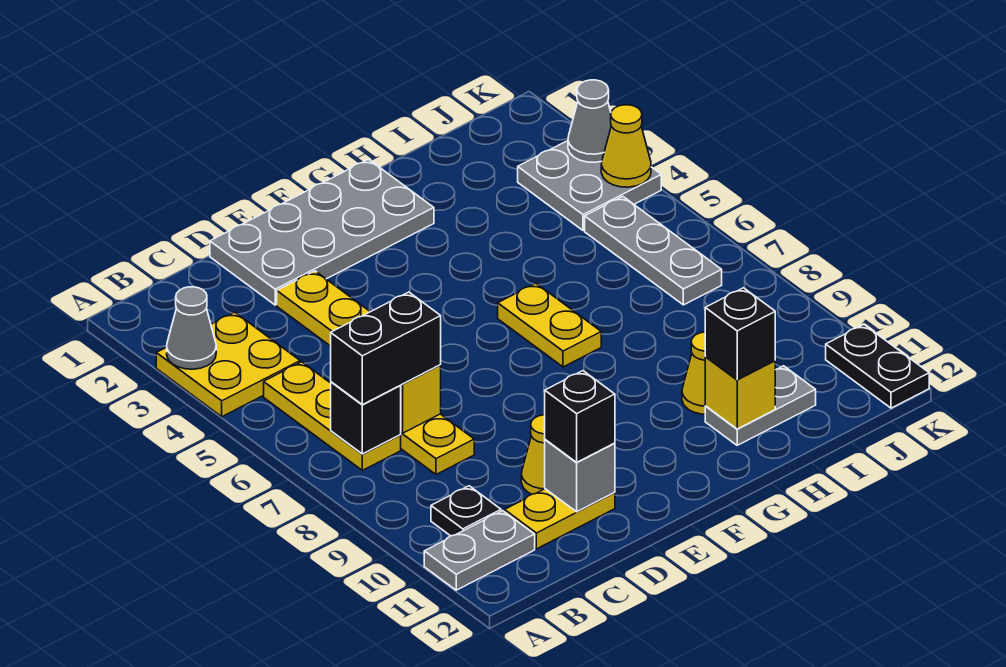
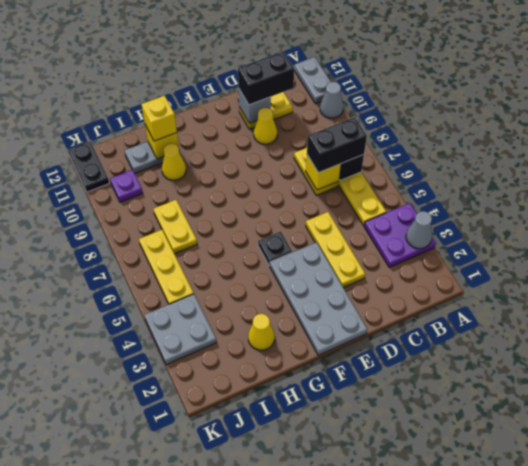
yellow 2x2 plate [156,312,300,417] -> purple 2x2 plate [364,203,436,267]
grey 1x2 plate [424,511,535,590] -> grey 1x2 plate turned to [294,57,331,104]
black 1x1 plate [431,486,501,536] -> black 1x1 plate moved to [258,231,292,266]
grey 2x4 plate [210,159,434,305] -> grey 2x4 plate turned to [270,242,367,355]
black 1x1 brick [545,371,615,463] -> black 1x2 brick [238,52,294,105]
yellow 1x2 plate [498,283,601,367] -> yellow 1x2 plate moved to [153,200,197,254]
black 1x1 brick [705,288,775,380] -> yellow 1x1 brick [141,96,177,141]
grey 1x3 plate [585,196,722,305] -> yellow 1x3 plate [139,230,194,304]
none -> purple 1x1 plate [110,170,143,202]
grey 1x1 cone [568,80,611,162] -> grey 1x1 cone moved to [320,82,343,118]
yellow 1x1 cone [601,105,651,187] -> yellow 1x1 cone moved to [248,314,275,350]

